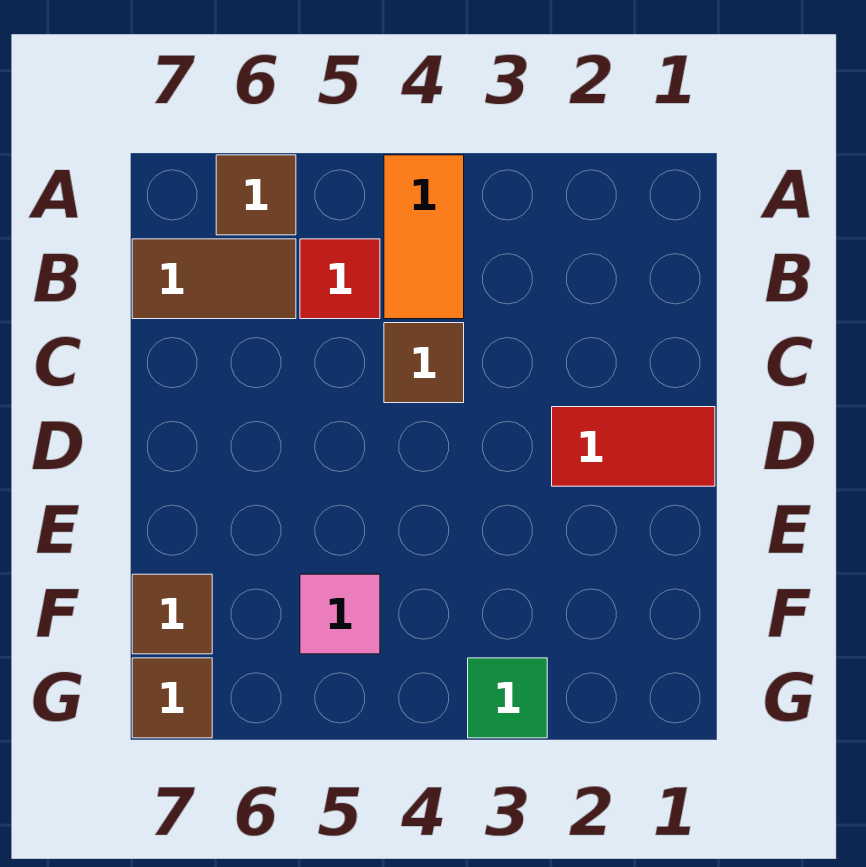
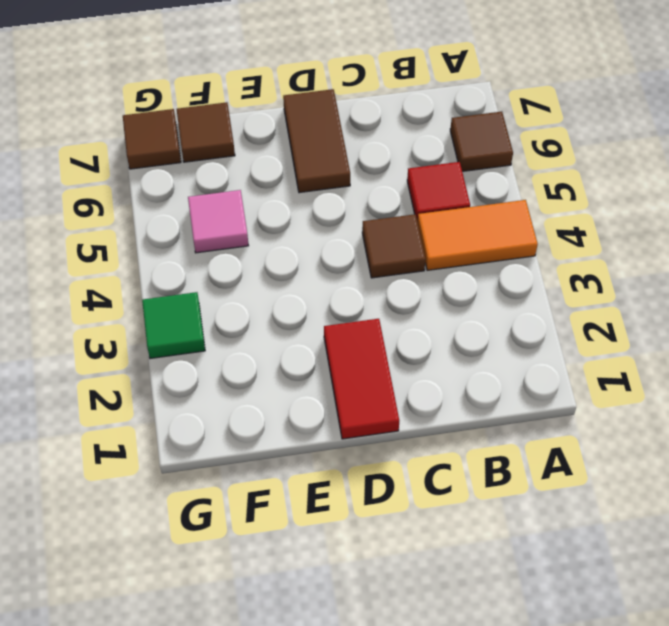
brown 1x2 tile [132,239,296,319] -> brown 1x2 tile moved to [283,89,350,193]

